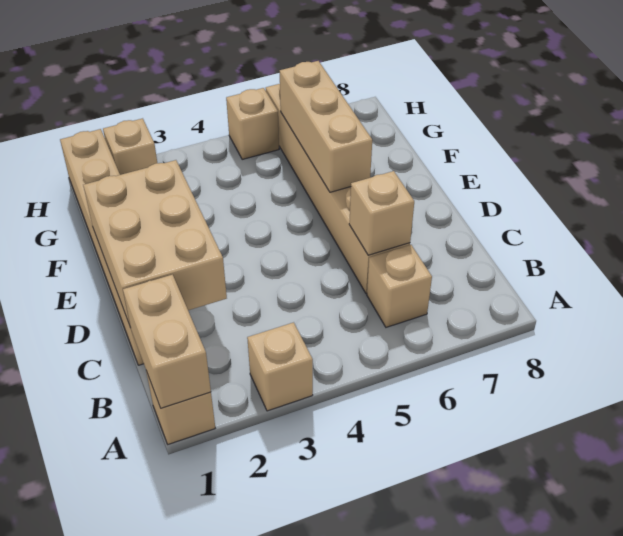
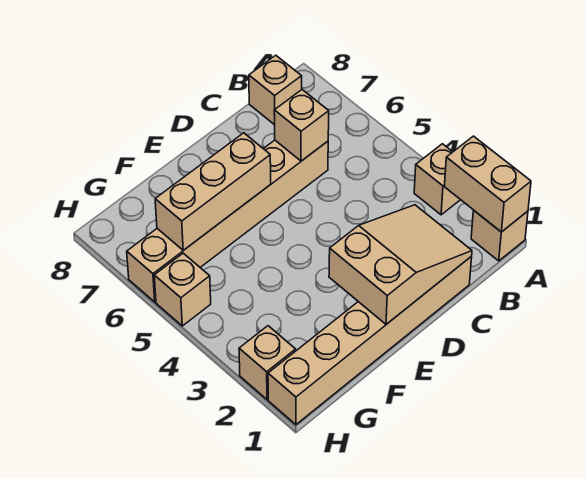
tan 1x2 brick [123,275,211,408] -> tan 1x2 brick turned to [444,136,531,232]
tan 1x1 brick [367,245,432,327] -> tan 1x1 brick moved to [249,55,302,125]
tan 2x3 brick [83,160,227,328] -> tan 2x3 slope [329,205,472,324]

